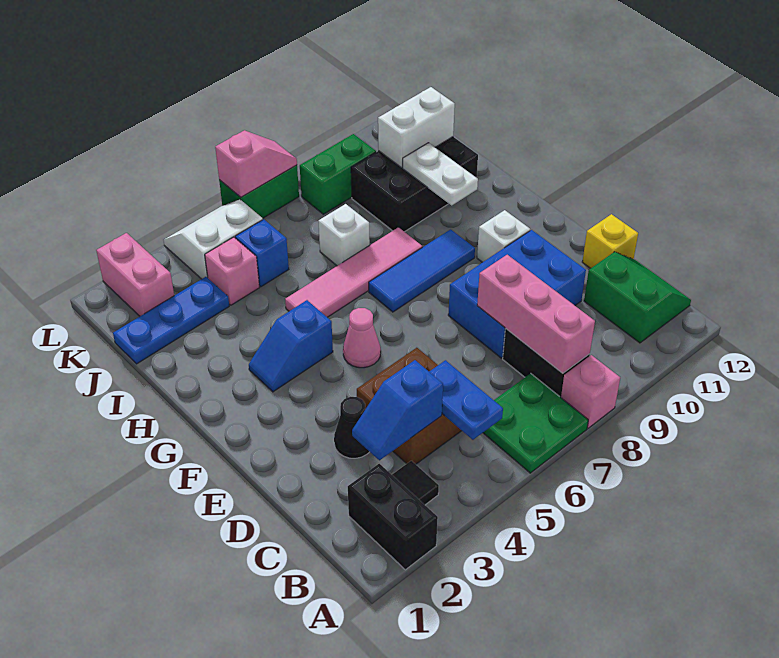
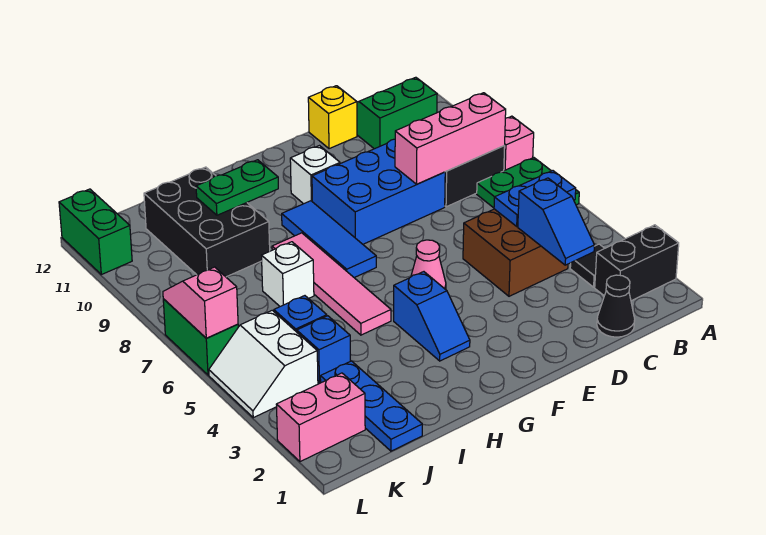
black 1x1 cone [334,397,369,458] -> black 1x1 cone moved to [597,275,635,337]
blue 2x3 brick [448,230,586,358] -> blue 2x3 brick turned to [312,139,445,244]
white 1x2 plate [403,143,478,205] -> green 1x2 plate [196,160,278,215]
pink 1x1 brick [205,237,259,305] -> blue 1x1 brick [297,316,350,384]
white 1x2 brick [378,87,455,168] -> none
green 1x2 brick [300,134,376,214] -> green 1x2 brick moved to [59,189,132,275]

